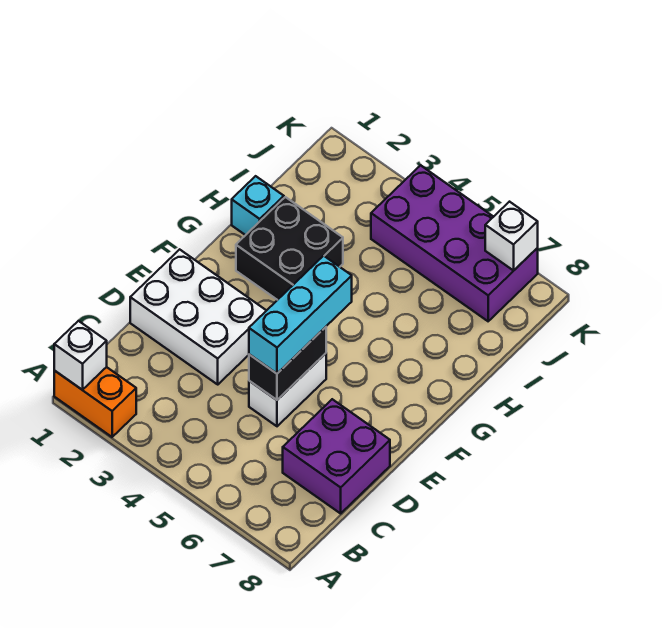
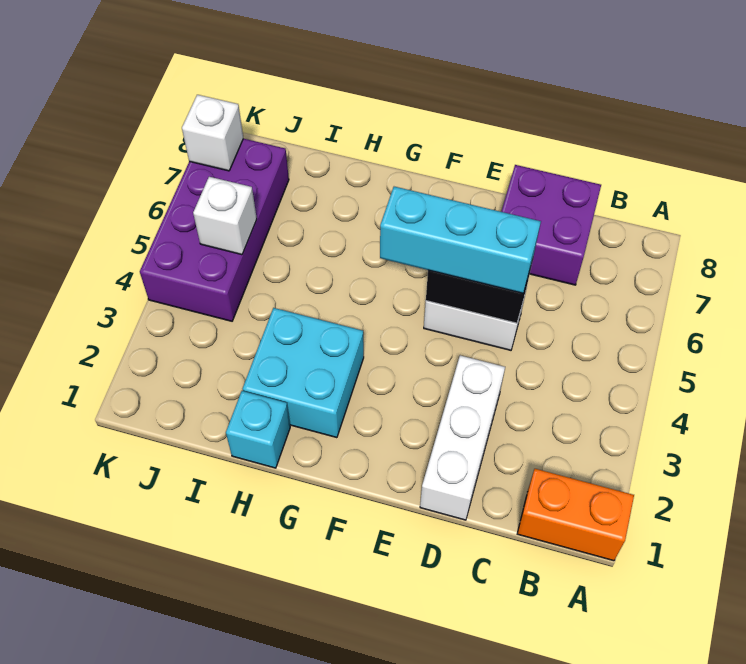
orange 1x2 brick [54,367,136,437] -> orange 1x2 brick turned to [517,469,634,561]
white 1x1 brick [54,321,107,390] -> white 1x1 brick moved to [193,177,257,255]
white 2x3 brick [130,249,267,384] -> white 1x3 brick [420,355,505,520]
black 2x2 brick [236,197,343,300] -> cyan 2x2 brick [243,308,364,438]

